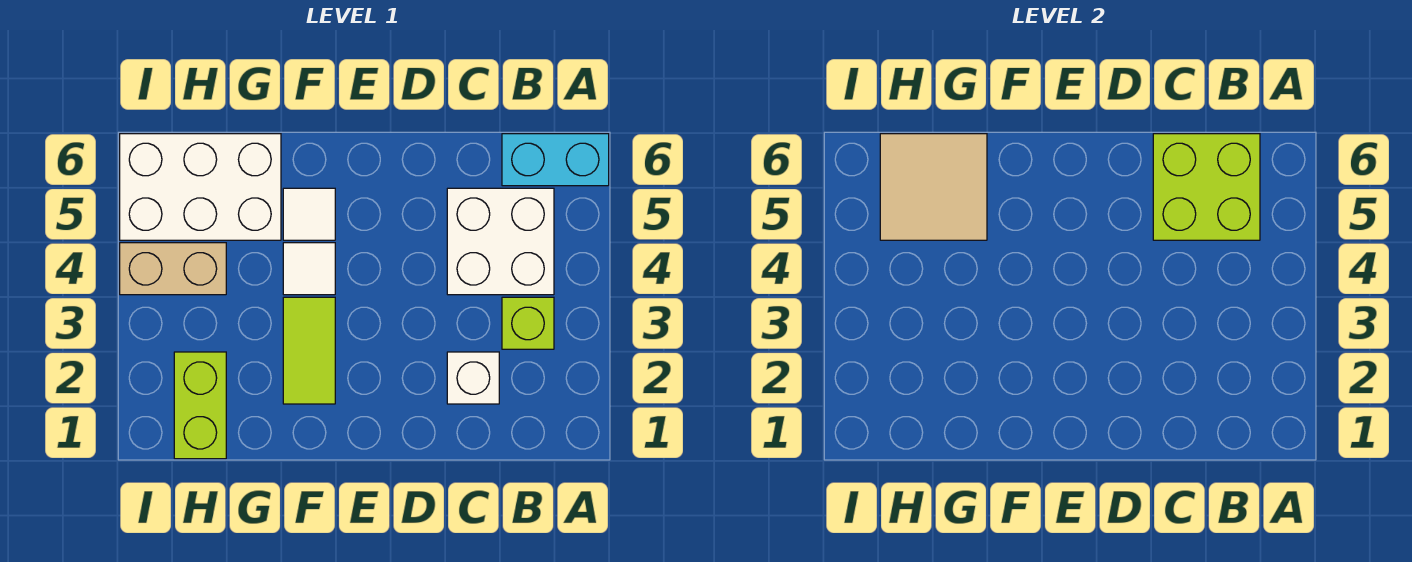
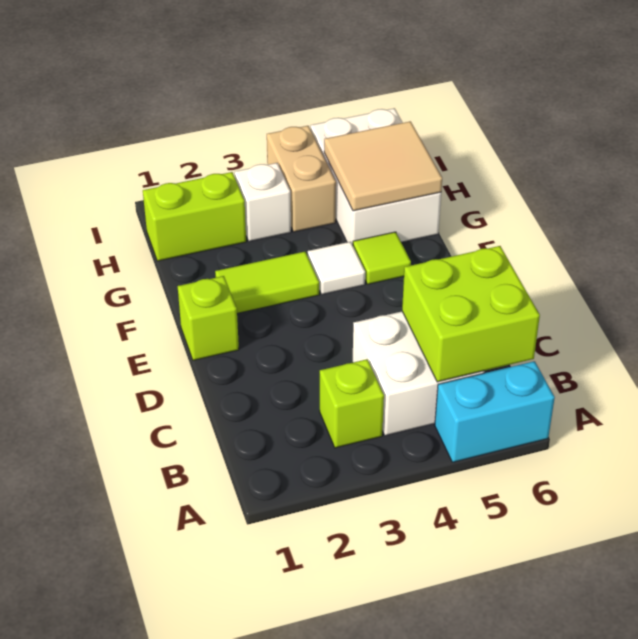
cyan 1x2 brick [502,134,609,186] -> cyan 1x2 brick turned to [435,361,555,462]
white 1x1 brick [447,352,499,404] -> white 1x1 brick moved to [235,163,291,241]
none -> lime 1x1 brick [178,276,239,360]
white 1x1 tile [283,188,335,240] -> lime 1x1 tile [353,232,411,284]

